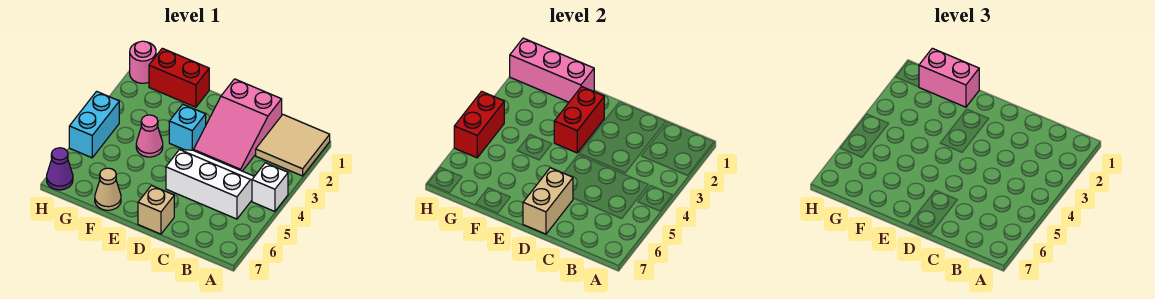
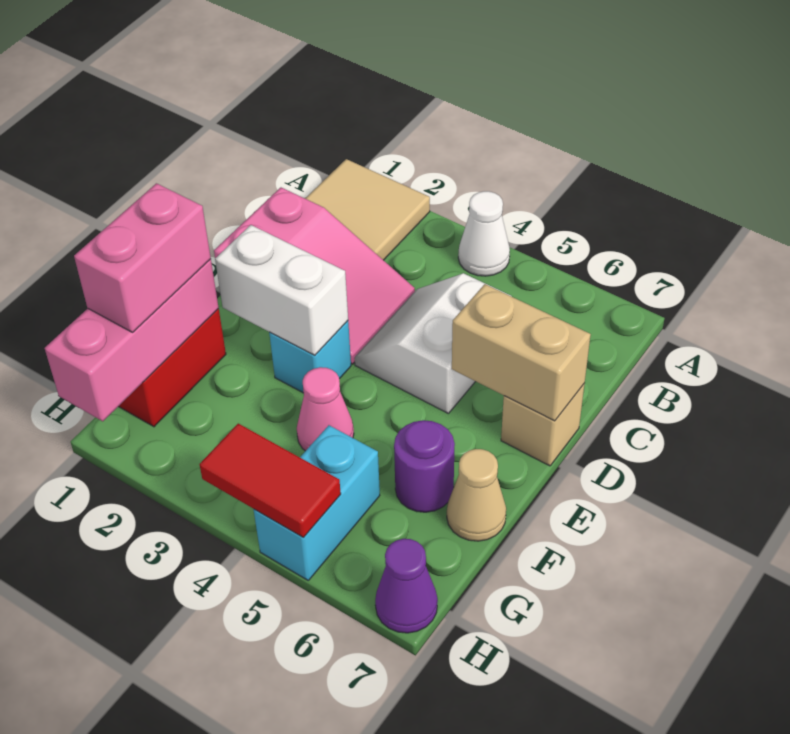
white 1x1 brick [252,163,288,211] -> white 1x1 cone [458,191,510,276]
white 2x3 slope [166,149,254,219] -> white 2x2 slope [355,273,511,414]
red 1x2 brick [554,87,604,153] -> white 1x2 brick [215,225,348,355]
none -> purple 1x1 round brick [394,420,455,512]
pink 1x1 round brick [130,41,156,83] -> none
cyan 1x2 brick [69,91,119,158] -> cyan 1x2 brick turned to [253,425,380,580]
red 1x2 brick [454,91,504,158] -> red 1x2 tile [200,424,341,537]

